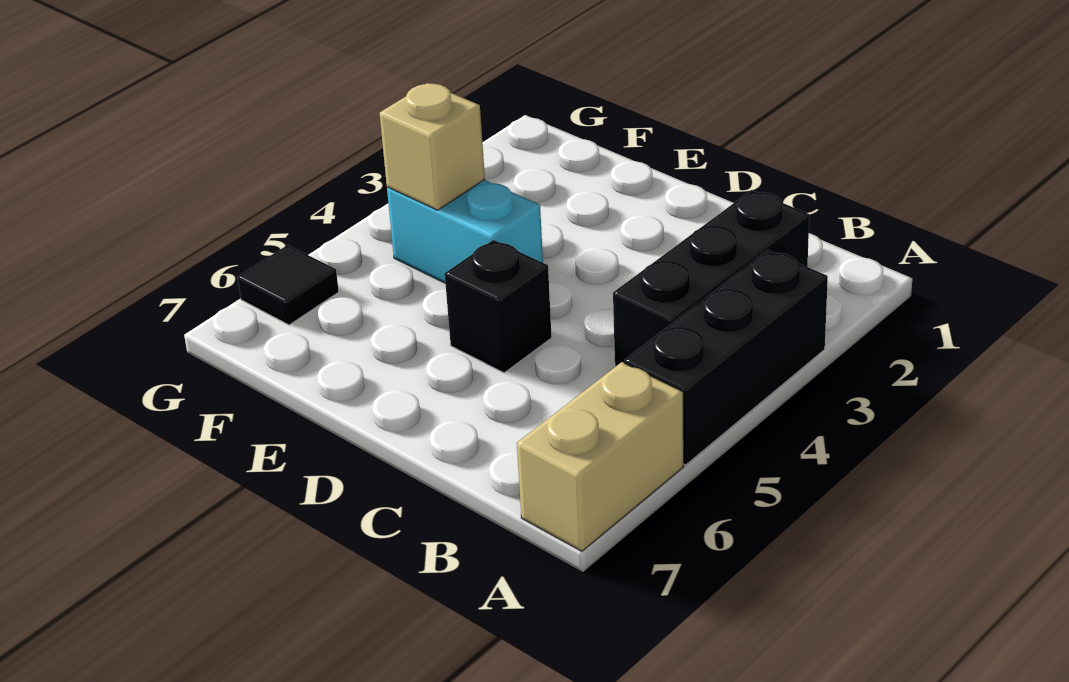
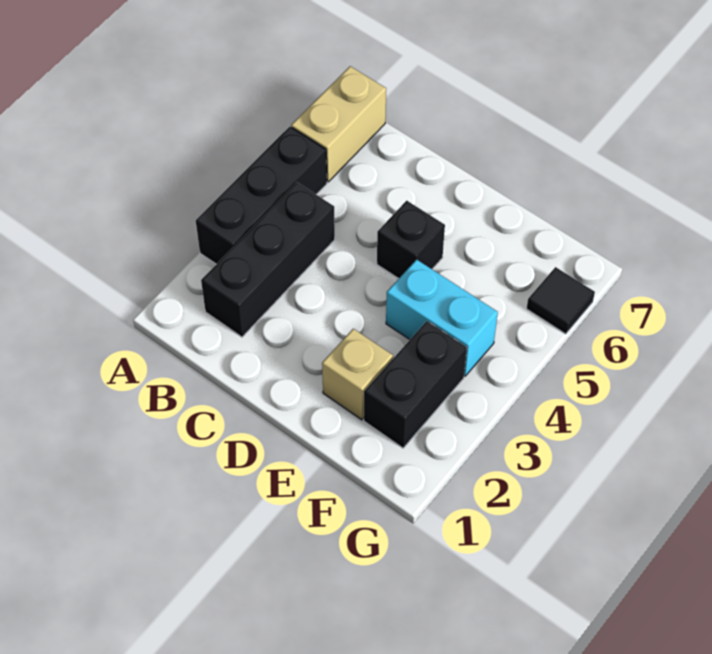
none -> black 1x2 brick [364,321,467,448]
tan 1x1 brick [380,83,485,210] -> tan 1x1 brick moved to [322,329,393,420]

